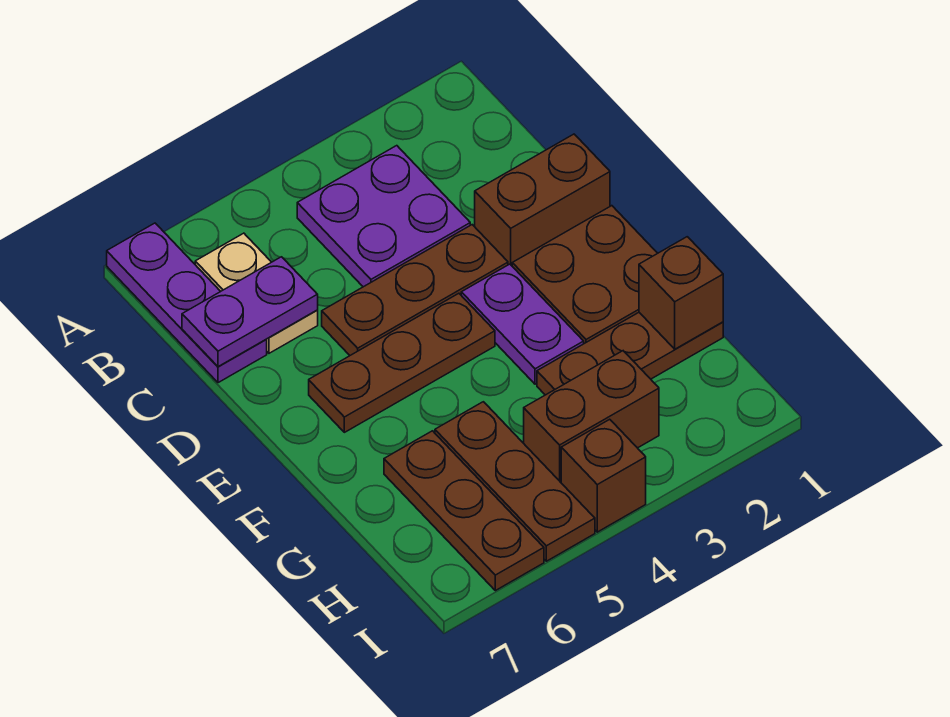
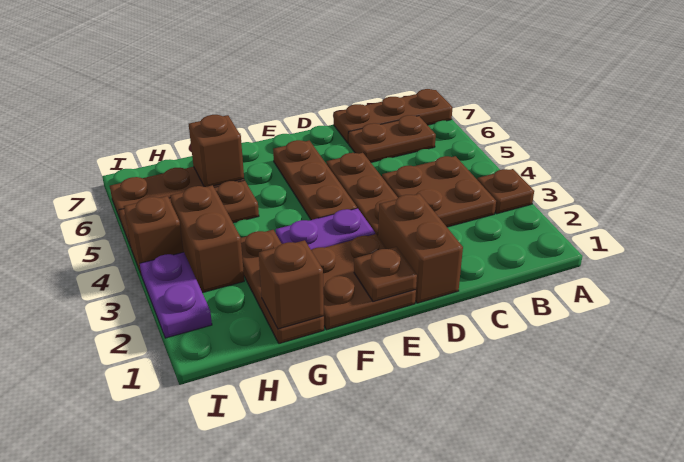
none -> brown 1x1 plate [477,169,534,214]
purple 1x3 plate [107,223,267,383] -> brown 1x3 plate [334,89,453,143]
purple 2x2 plate [297,146,470,287] -> brown 2x2 plate [382,156,496,227]
tan 1x2 plate [195,233,318,353] -> brown 1x2 plate [349,115,436,162]
purple 1x2 plate [182,257,318,367] -> purple 1x2 plate moved to [140,252,212,338]
none -> brown 1x1 plate [354,247,417,302]
none -> brown 1x1 brick [189,115,244,187]

